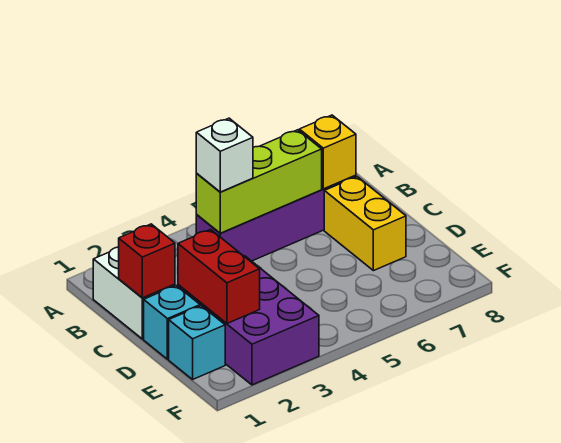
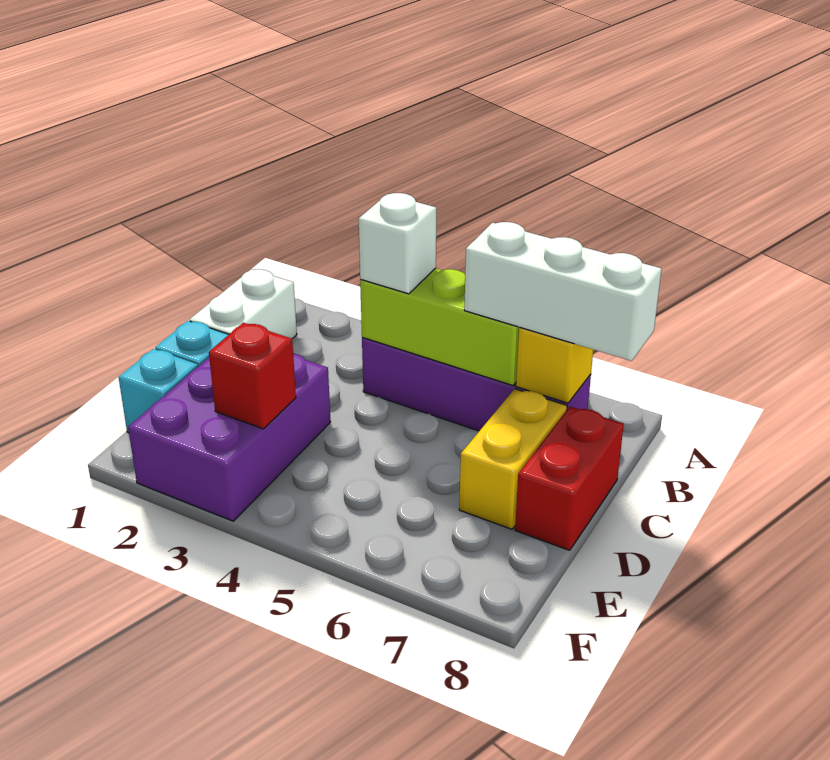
none -> white 1x3 brick [464,222,662,361]
red 1x1 brick [119,224,175,298] -> red 1x1 brick moved to [209,323,296,429]
red 1x2 brick [178,230,260,323] -> red 1x2 brick moved to [515,407,624,550]

